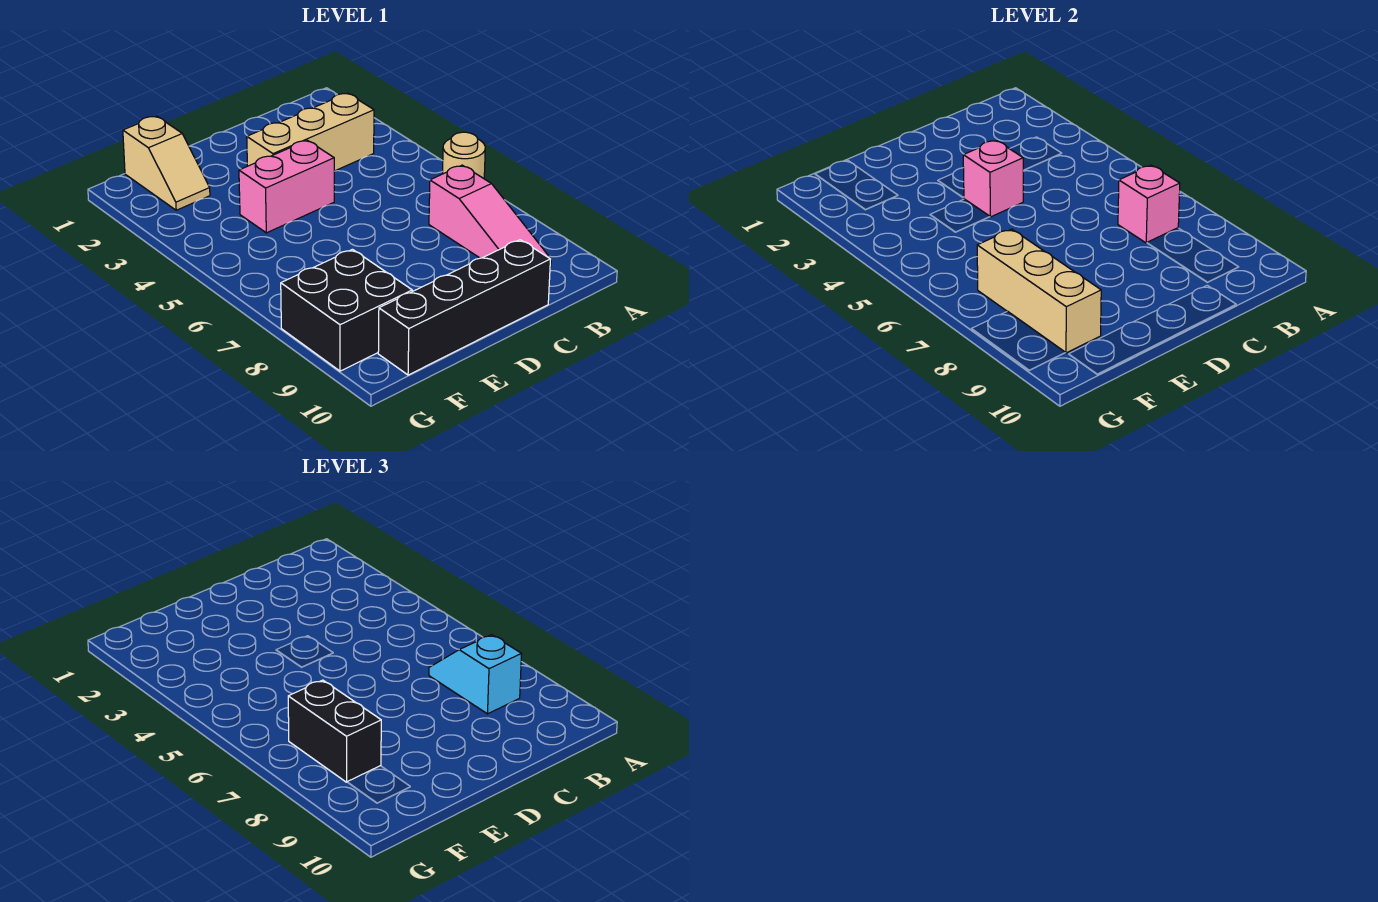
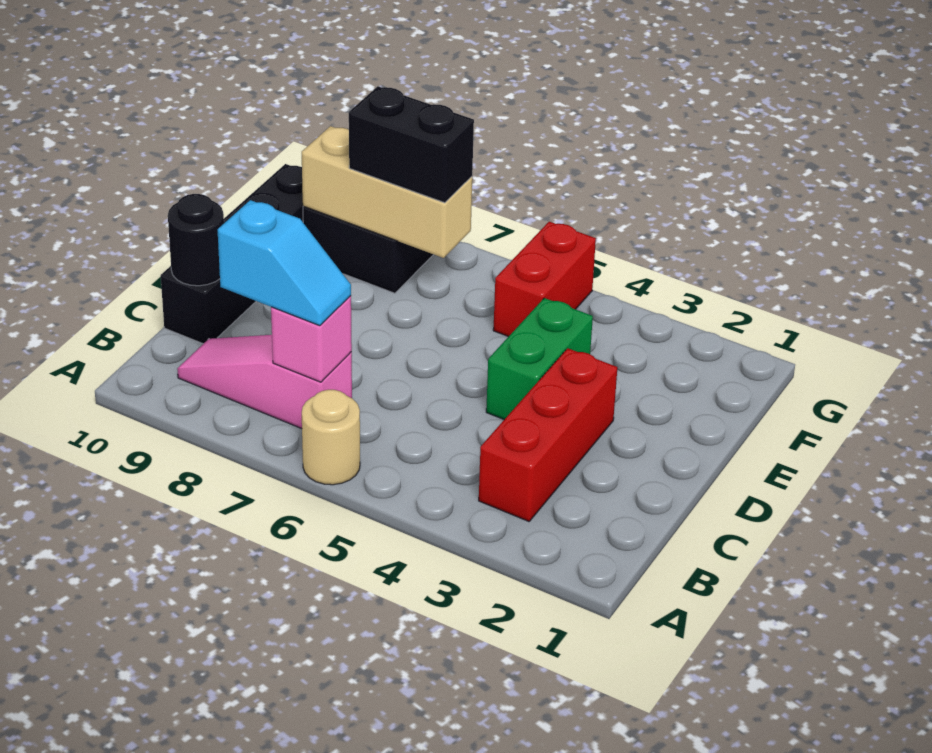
tan 1x3 brick [247,93,374,171] -> red 1x3 brick [479,348,617,521]
none -> black 1x1 round brick [168,194,224,286]
pink 1x2 brick [239,140,334,233] -> green 1x2 brick [486,298,593,419]
pink 1x1 brick [963,140,1023,217] -> none
tan 1x2 slope [123,116,210,210] -> none
none -> red 1x2 brick [493,222,596,337]

